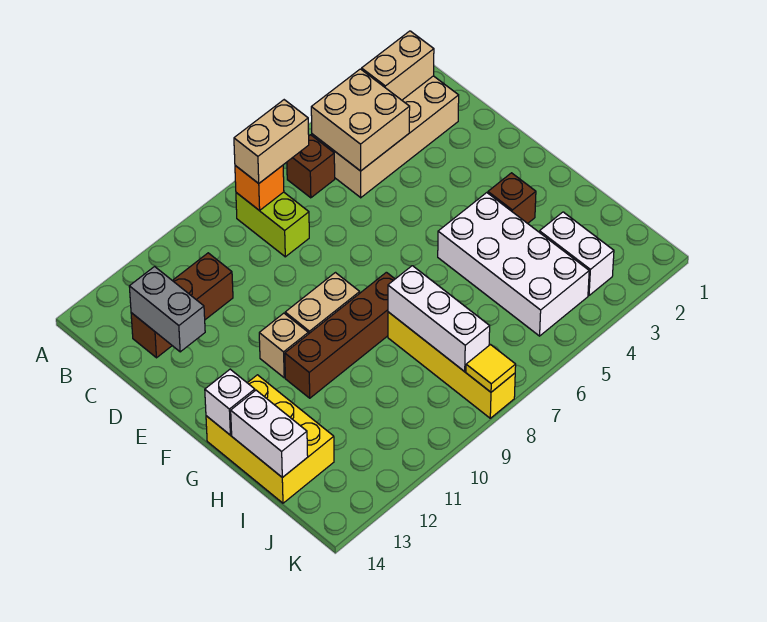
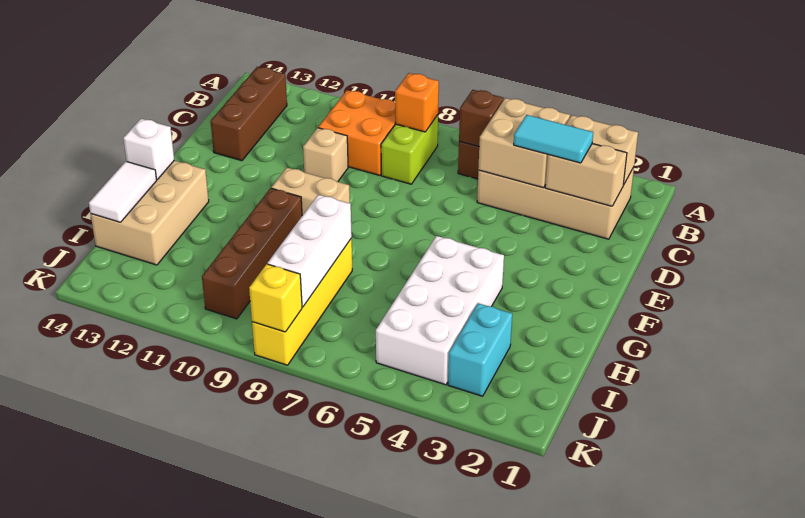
tan 1x2 brick [234,100,309,183] -> tan 1x2 brick moved to [545,144,627,206]
none -> orange 2x2 brick [318,90,395,176]
none -> cyan 1x2 tile [514,115,593,163]
brown 1x3 brick [131,253,233,358] -> brown 1x3 brick turned to [211,67,287,161]
grey 1x2 brick [129,267,205,352] -> none
tan 1x1 brick [259,313,308,378] -> tan 1x1 brick moved to [303,128,348,182]
brown 1x1 brick [488,173,536,223] -> brown 1x1 brick moved to [459,90,504,146]
brown 1x4 brick [285,272,395,398] -> brown 1x4 brick turned to [202,188,302,319]
yellow 2x3 brick [206,375,334,503] -> tan 2x3 brick [91,161,209,265]
white 1x2 brick [231,390,308,478] -> white 1x2 tile [89,161,157,222]
white 1x2 brick [539,212,614,295] -> cyan 1x2 brick [448,303,512,396]
yellow 1x1 tile [466,345,516,392] -> yellow 1x1 brick [249,264,302,332]

